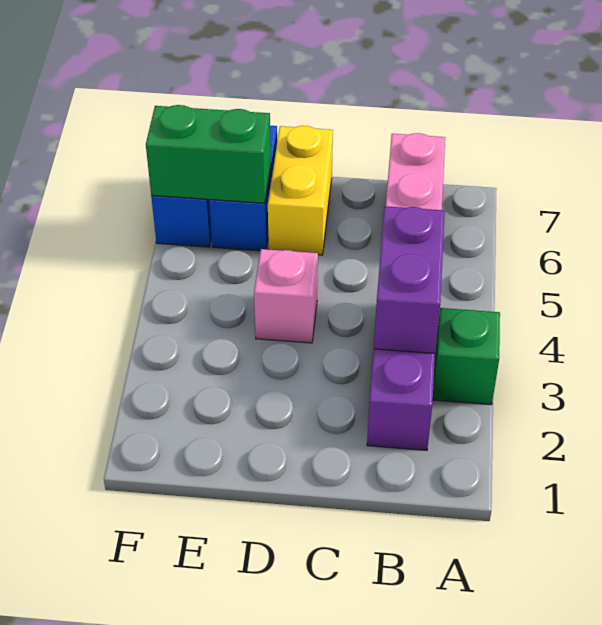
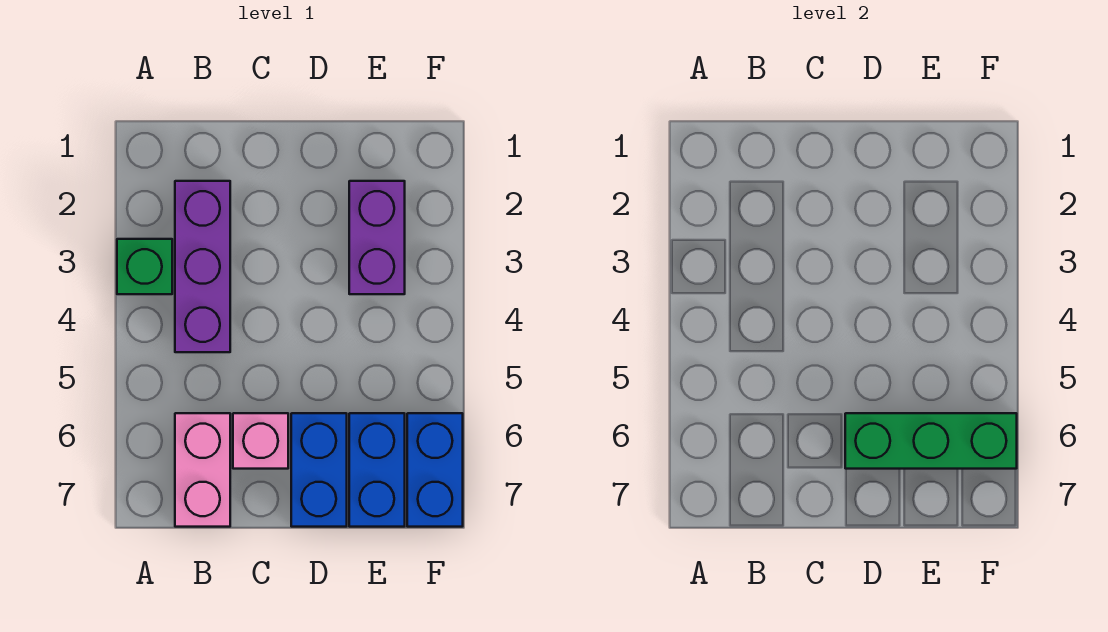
purple 1x2 brick [374,206,445,353] -> purple 1x2 brick moved to [349,181,405,294]
pink 1x1 brick [254,249,318,343] -> pink 1x1 brick moved to [233,413,288,469]
yellow 1x2 brick [268,126,333,255] -> blue 1x2 brick [291,413,347,527]
green 1x2 brick [146,105,271,203] -> green 1x3 brick [845,413,1017,469]

